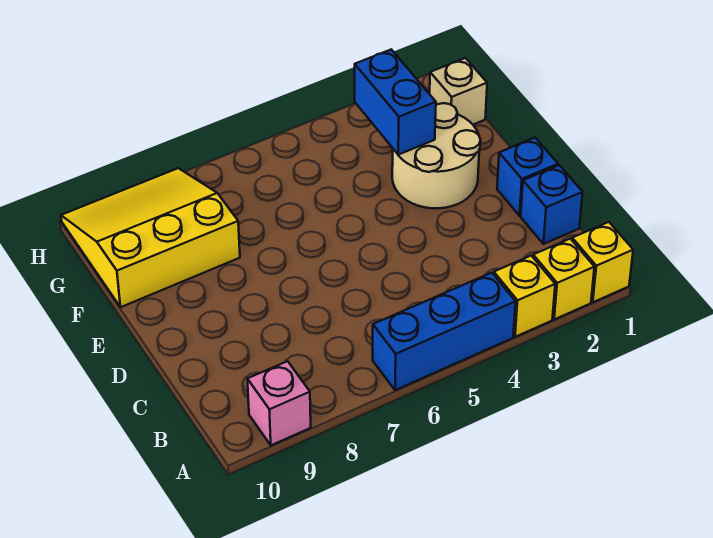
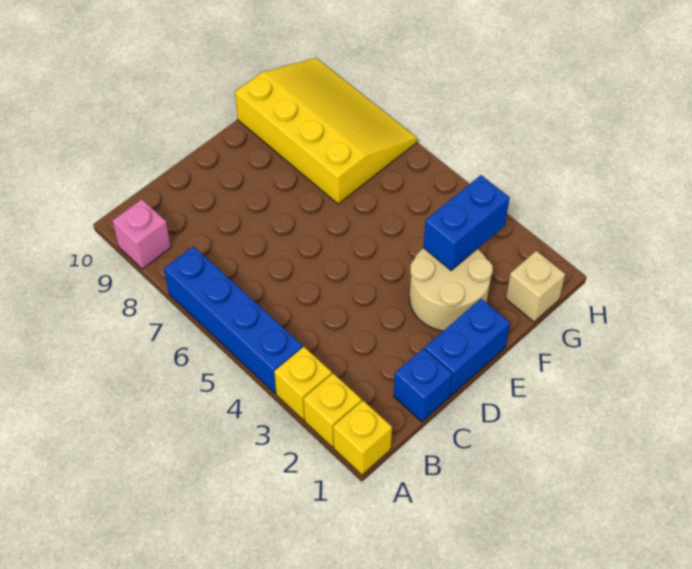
blue 1x3 brick [373,273,516,390] -> blue 1x4 brick [164,246,303,393]
blue 1x1 brick [497,138,558,216] -> blue 1x2 brick [425,299,510,396]
yellow 3x3 slope [61,168,240,307] -> yellow 3x4 slope [235,58,417,204]

